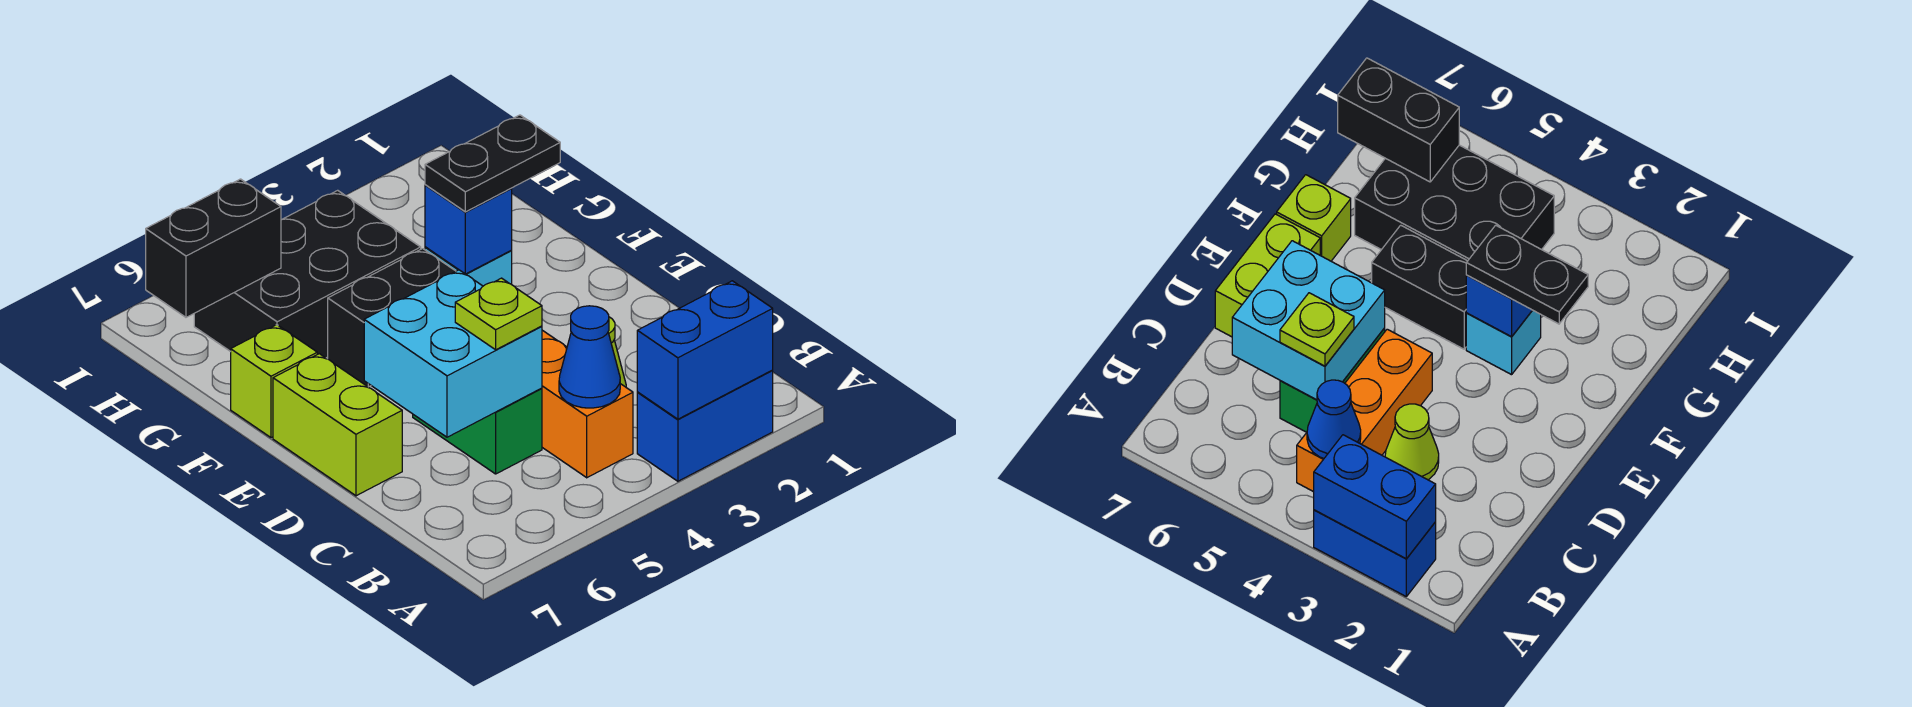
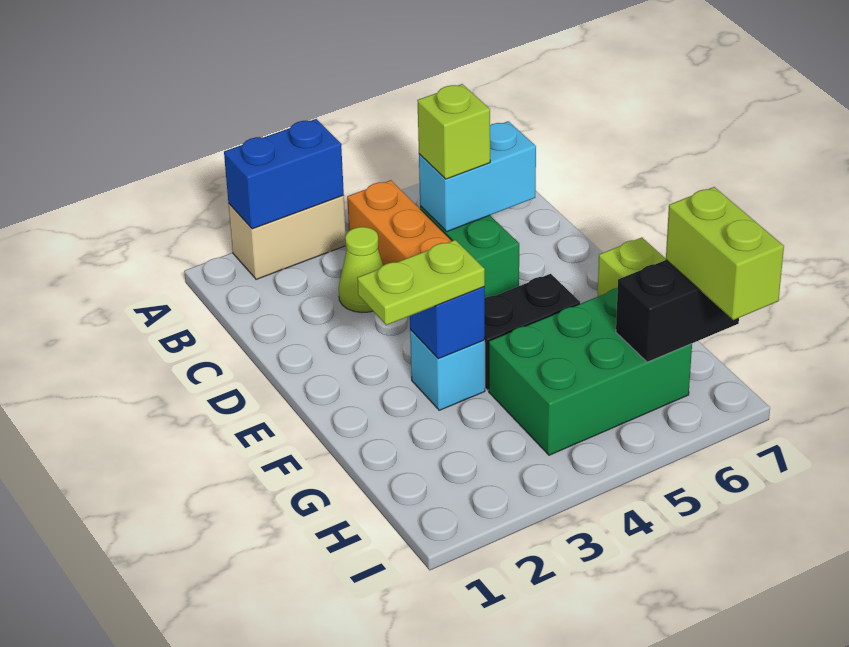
blue 1x2 brick [637,371,773,481] -> tan 1x2 brick [229,195,346,279]
blue 1x1 cone [559,306,620,408] -> none
cyan 2x2 brick [364,270,542,437] -> cyan 1x2 brick [419,121,536,231]
lime 1x1 plate [455,278,542,350] -> lime 1x1 brick [417,84,490,179]
lime 1x2 brick [273,354,402,496] -> lime 1x2 brick moved to [666,187,784,320]
black 1x2 plate [425,115,560,212] -> lime 1x2 plate [357,240,485,325]
black 2x3 brick [194,190,421,358] -> green 2x3 brick [489,288,692,455]

